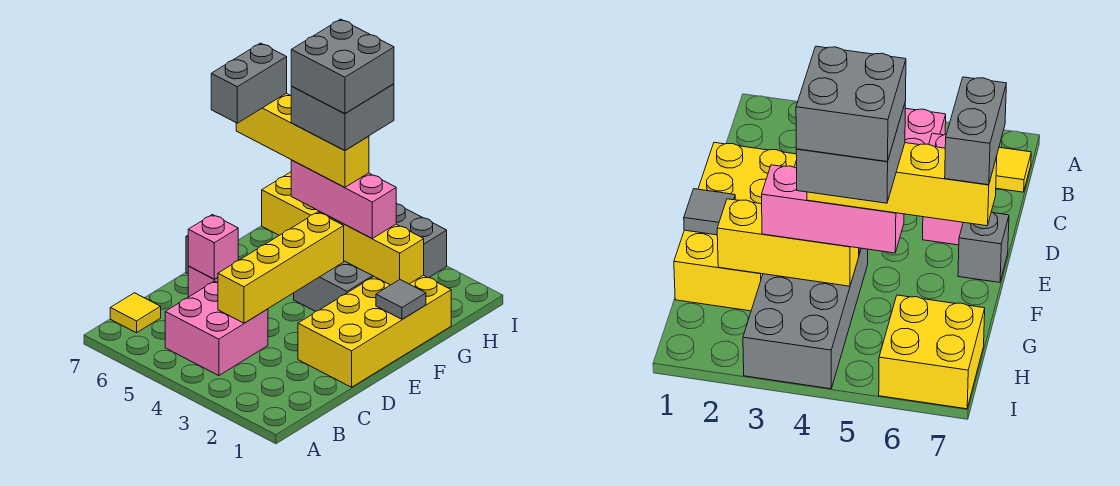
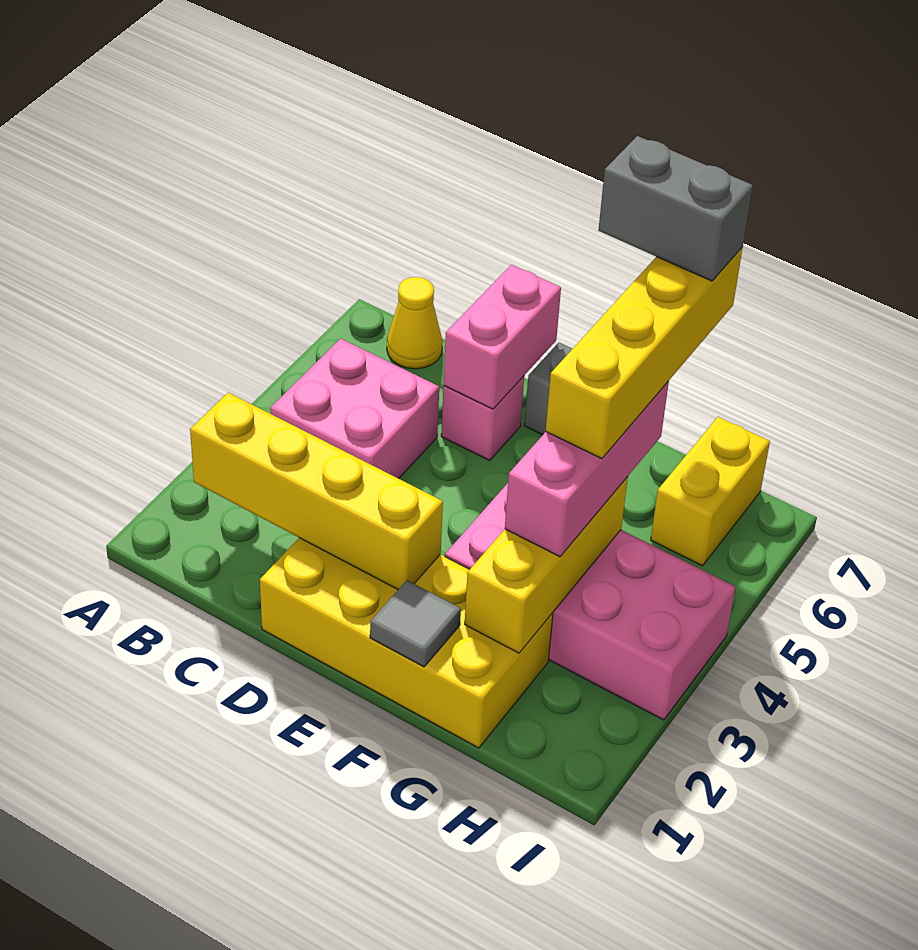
yellow 1x1 tile [110,293,161,333] -> yellow 1x1 cone [387,277,442,369]
yellow 1x4 brick [218,212,344,323] -> yellow 1x4 brick moved to [190,393,443,589]
pink 1x1 brick [188,215,238,279] -> pink 1x2 brick [444,265,561,409]
grey 2x4 brick [294,204,447,312] -> pink 2x4 brick [445,483,736,720]
grey 2x2 brick [291,84,394,151] -> none
grey 2x2 brick [291,19,394,114] -> none
yellow 2x2 brick [262,172,319,235] -> yellow 1x2 brick [651,417,770,566]

